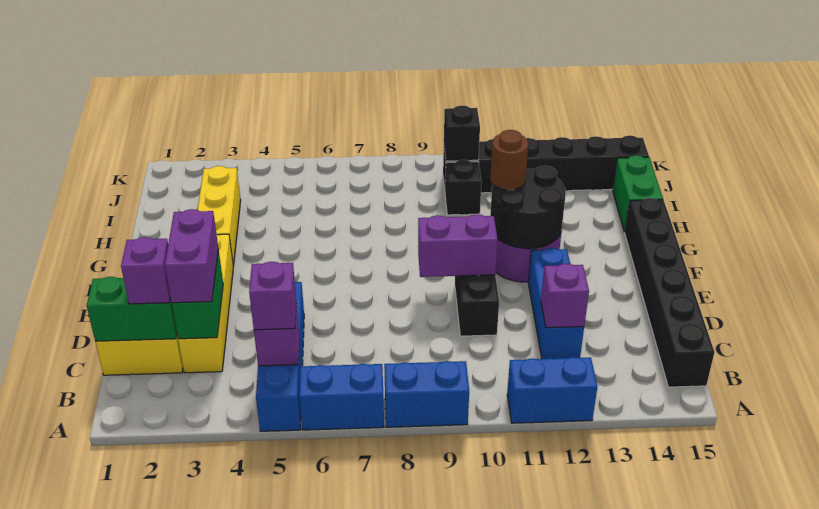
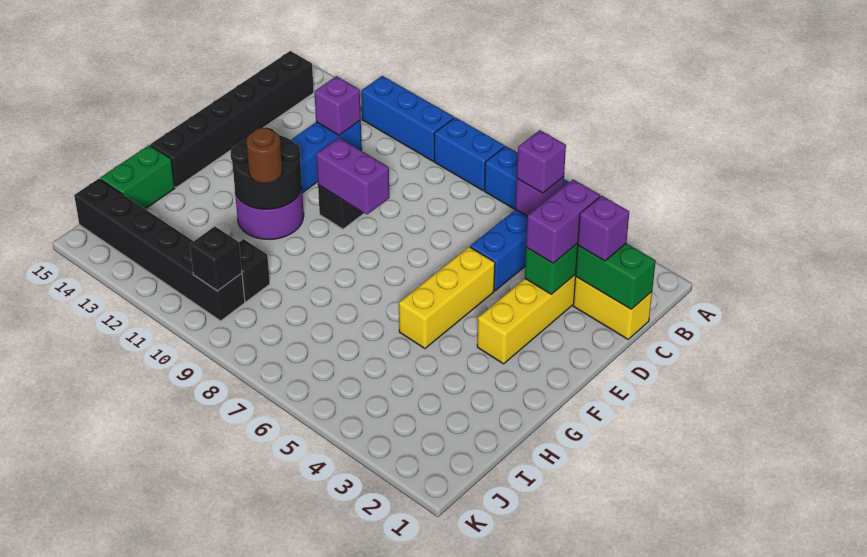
blue 1x2 brick [507,357,597,423] -> blue 1x3 brick [361,76,454,161]
yellow 1x3 brick [197,166,241,265] -> yellow 1x3 brick moved to [399,247,495,348]

